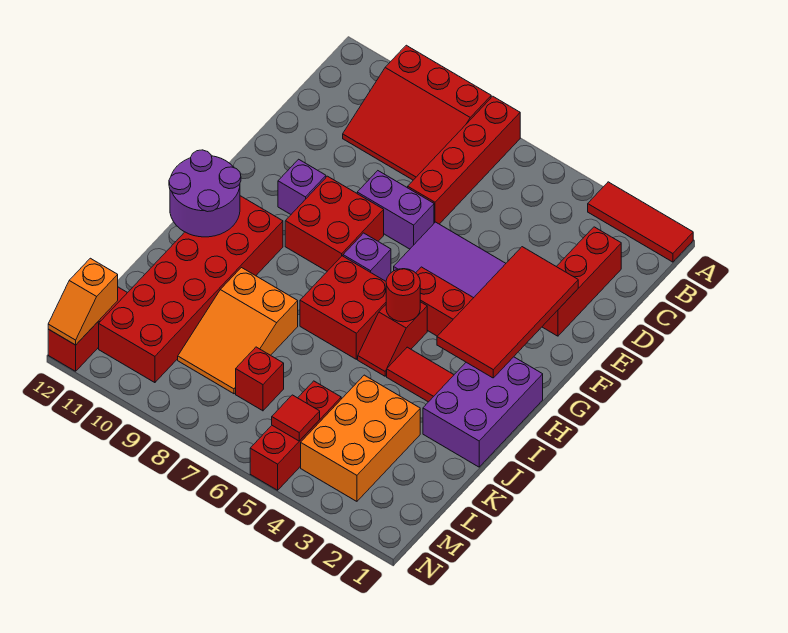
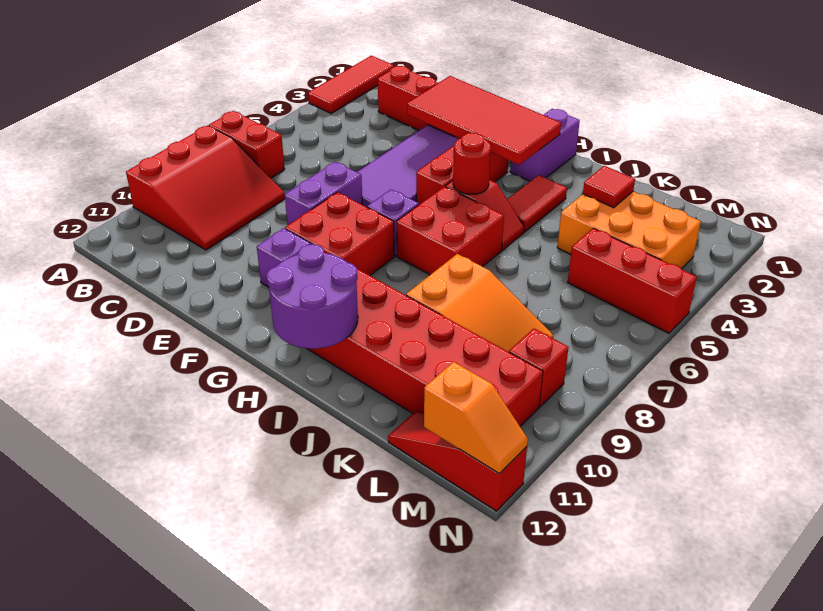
red 1x4 brick [408,96,520,224] -> red 1x2 brick [209,111,285,178]
purple 2x3 brick [423,357,543,467] -> purple 1x2 brick [510,109,580,181]
red 1x1 brick [236,347,284,411] -> red 1x1 brick moved to [509,329,569,407]
red 1x1 tile [272,395,320,441] -> red 1x1 tile moved to [583,166,635,208]

